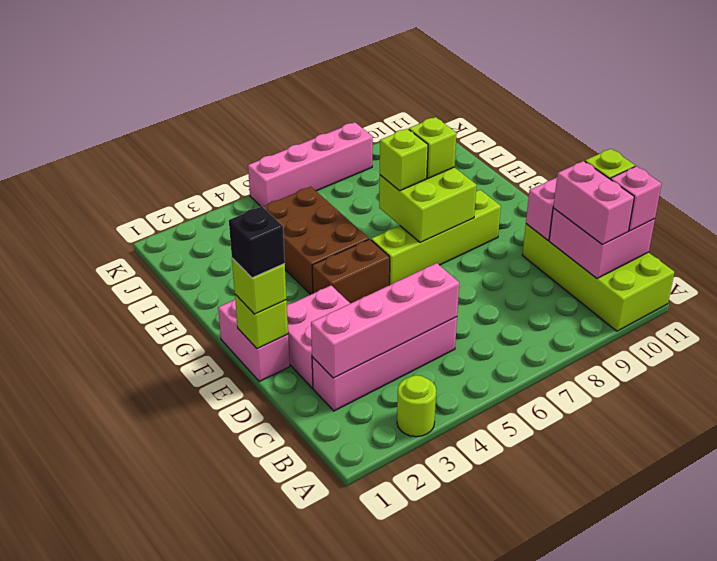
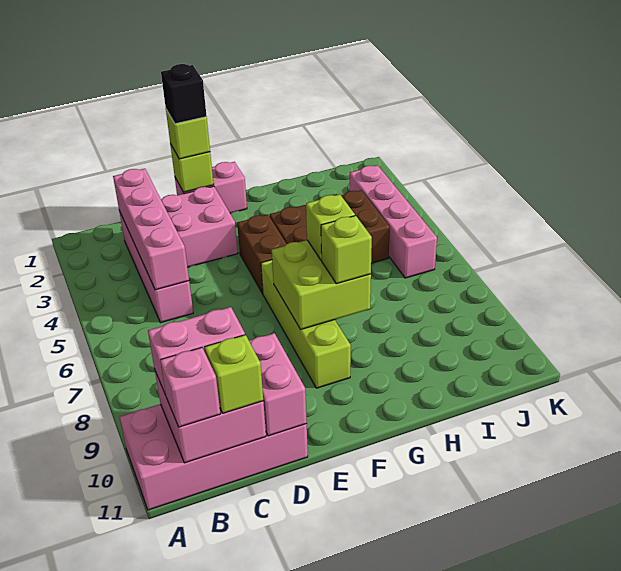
lime 1x1 round brick [397,375,436,437] -> none
lime 2x4 brick [522,224,674,331] -> pink 2x4 brick [120,404,308,510]
pink 1x4 brick [248,122,373,207] -> pink 1x4 brick moved to [350,165,437,278]

